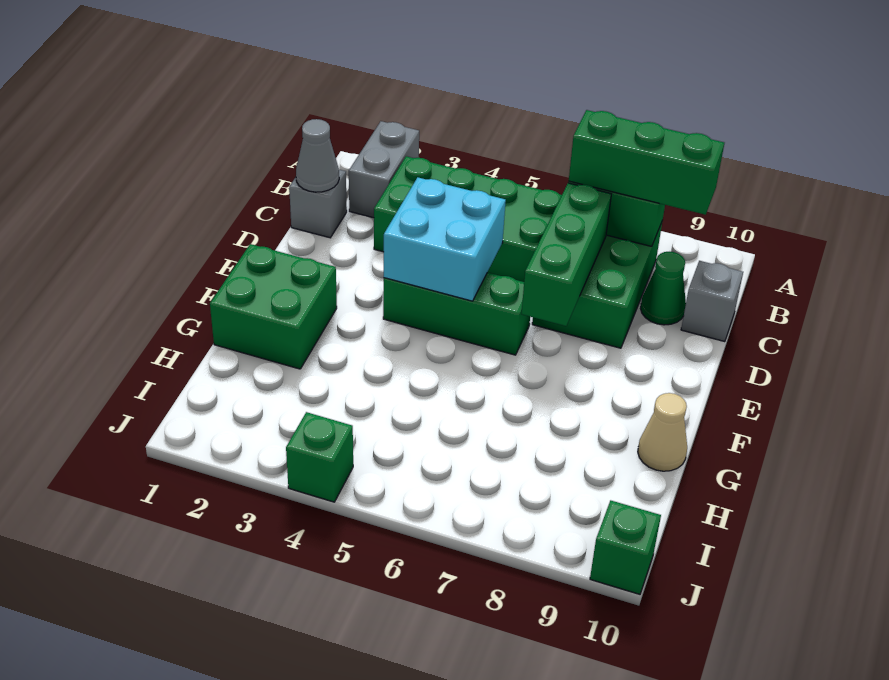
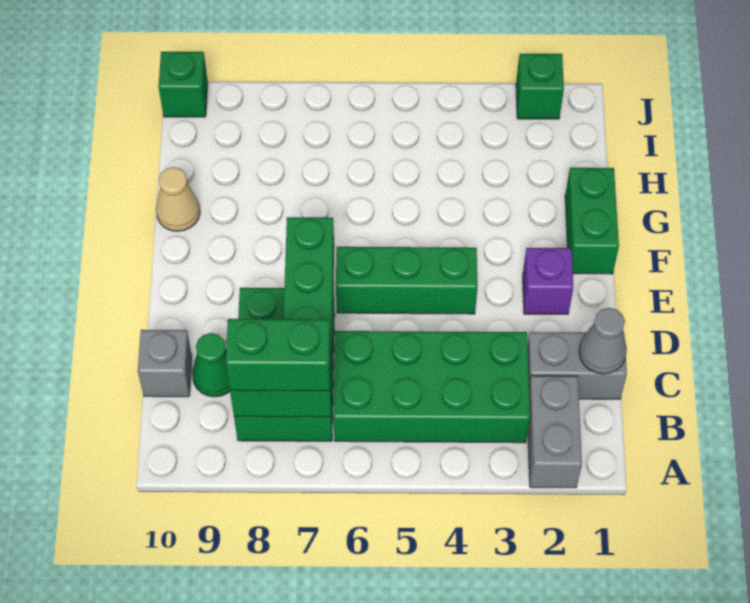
green 1x3 brick [569,110,724,215] -> green 1x2 brick [226,319,331,391]
grey 1x1 brick [289,170,347,238] -> grey 1x2 brick [527,332,627,399]
cyan 2x2 brick [384,177,506,301] -> none
none -> purple 1x1 brick [523,248,573,314]
green 2x2 brick [210,244,337,369] -> green 1x2 brick [565,168,619,274]
green 1x1 brick [286,412,353,502] -> green 1x1 brick moved to [516,54,564,119]

